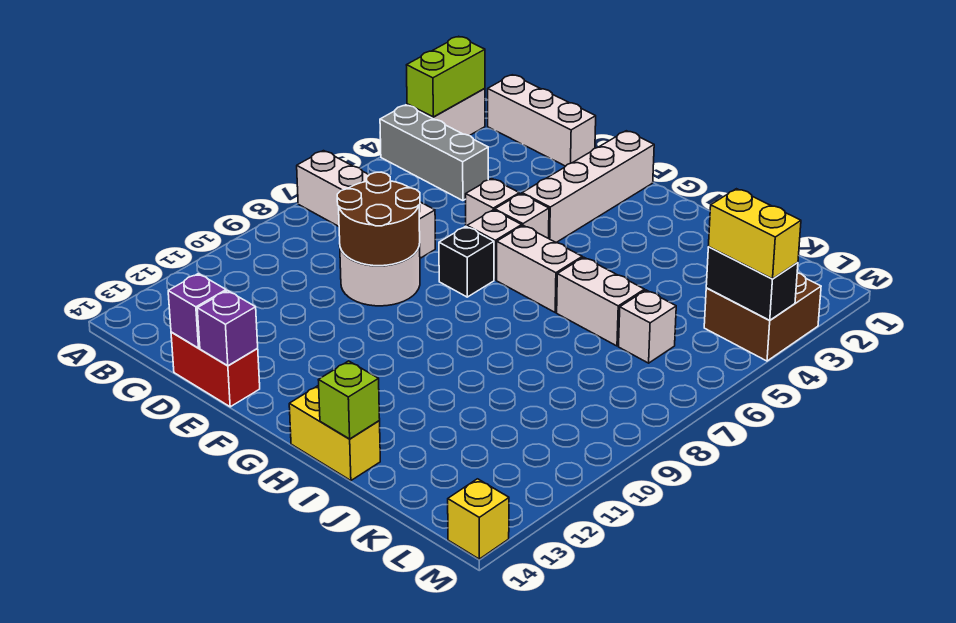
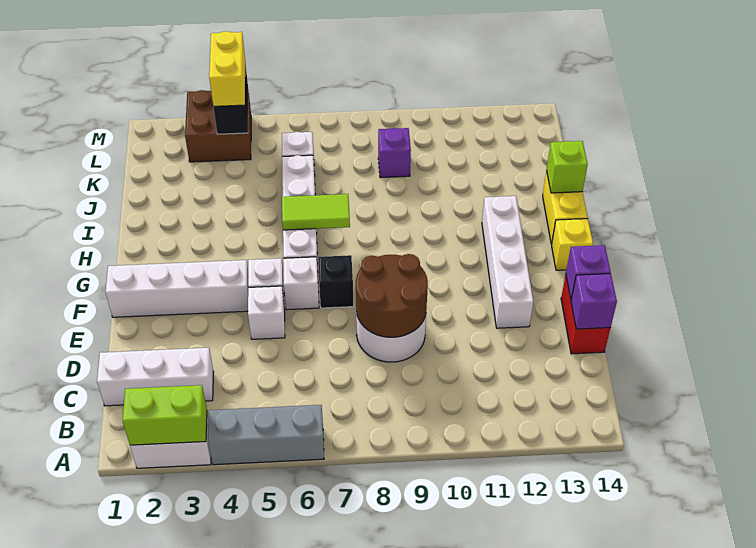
grey 1x3 brick [380,105,488,201] -> grey 1x3 brick turned to [208,405,324,465]
white 1x4 brick [297,151,435,258] -> white 1x4 brick moved to [482,196,533,328]
white 1x3 brick [488,75,596,166] -> white 1x3 brick turned to [97,348,214,406]
none -> lime 1x2 tile [282,194,350,230]
none -> purple 1x1 brick [378,128,411,178]
yellow 1x1 brick [448,479,509,559] -> yellow 1x1 brick moved to [552,219,593,270]

